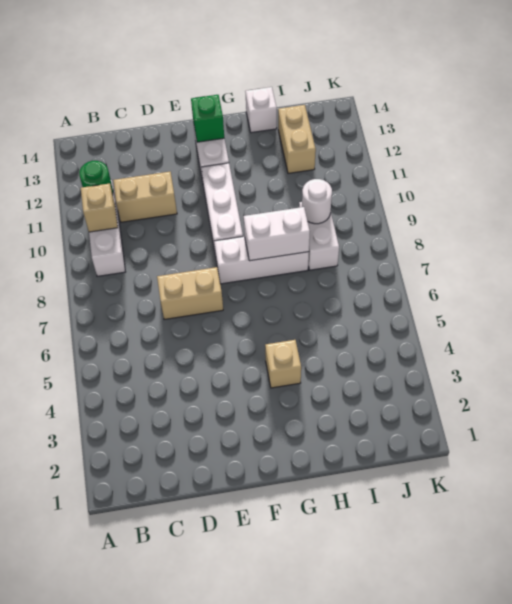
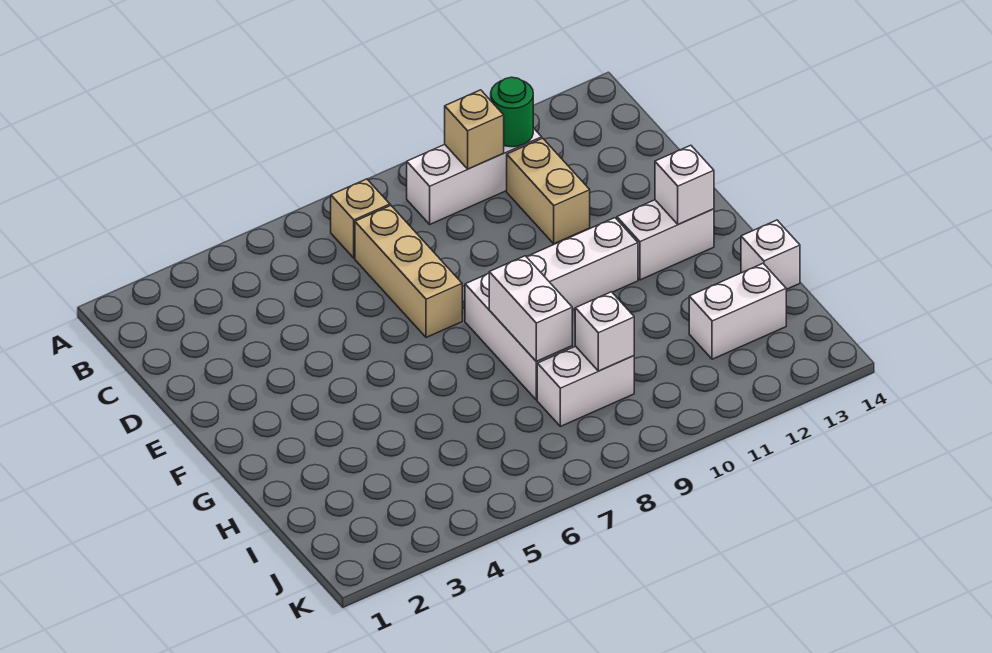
tan 1x2 brick [157,267,223,319] -> tan 1x3 brick [355,206,462,337]
green 1x1 brick [191,95,224,142] -> white 1x1 brick [655,145,714,224]
tan 1x1 brick [265,340,301,388] -> tan 1x1 brick moved to [331,179,390,258]
white 1x1 round brick [302,179,332,224] -> white 1x1 brick [575,292,634,371]
tan 1x2 brick [278,105,316,173] -> white 1x2 brick [689,263,786,359]

